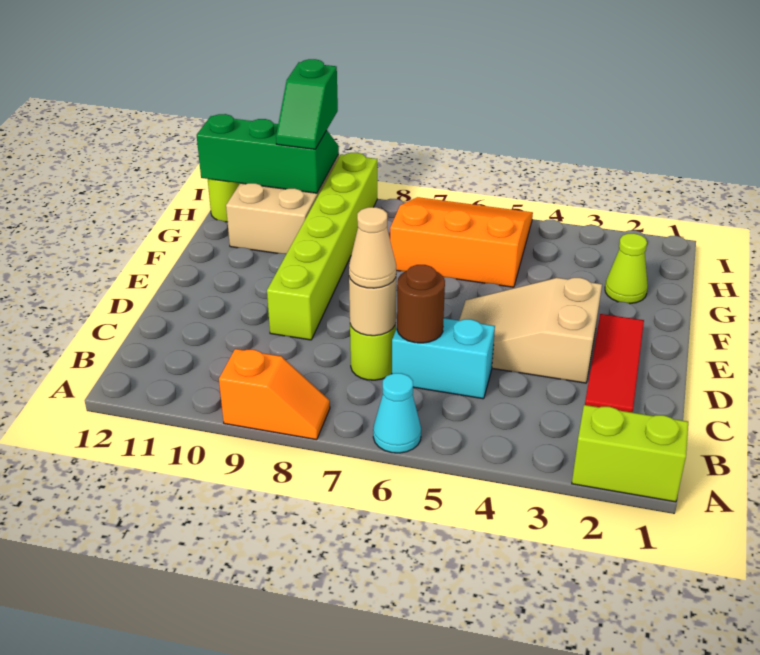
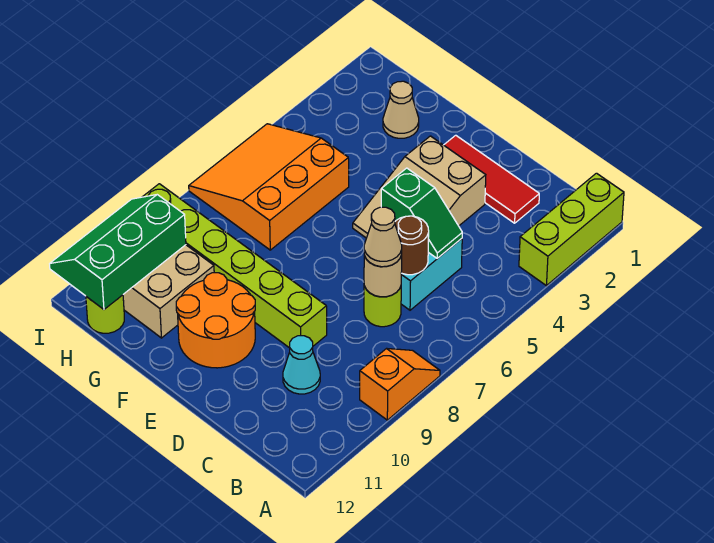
lime 1x2 brick [572,405,688,502] -> lime 1x3 brick [519,173,624,286]
cyan 1x1 cone [373,373,421,453] -> cyan 1x1 cone moved to [283,336,320,394]
none -> orange 2x2 round brick [176,273,255,368]
lime 1x1 cone [605,233,648,304] -> tan 1x1 cone [383,81,419,138]
green 1x2 slope [276,59,338,149] -> green 1x2 slope moved to [381,168,462,258]

